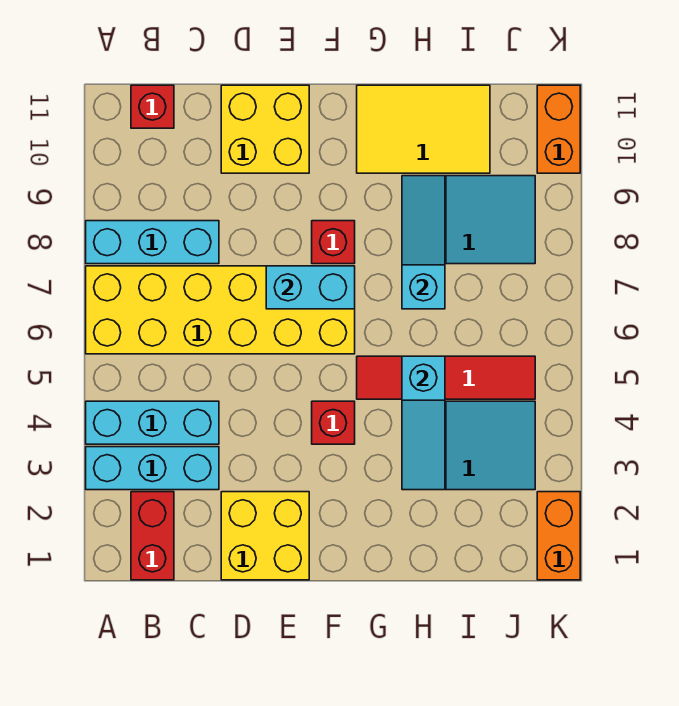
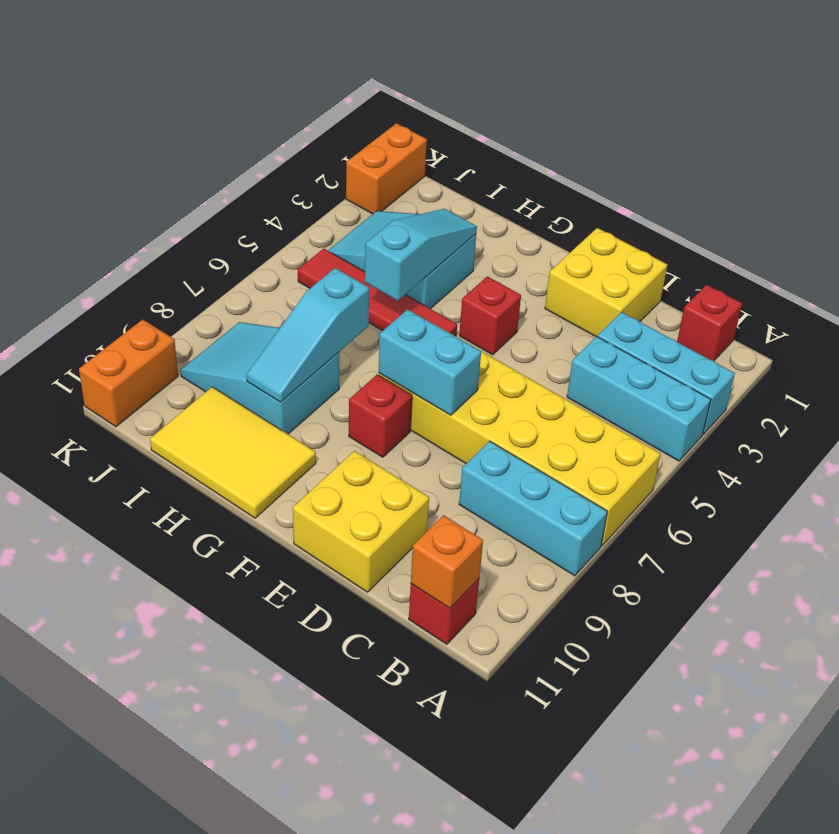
red 1x2 brick [131,492,174,580] -> red 1x1 brick [677,285,742,361]
none -> orange 1x1 brick [411,515,483,608]

